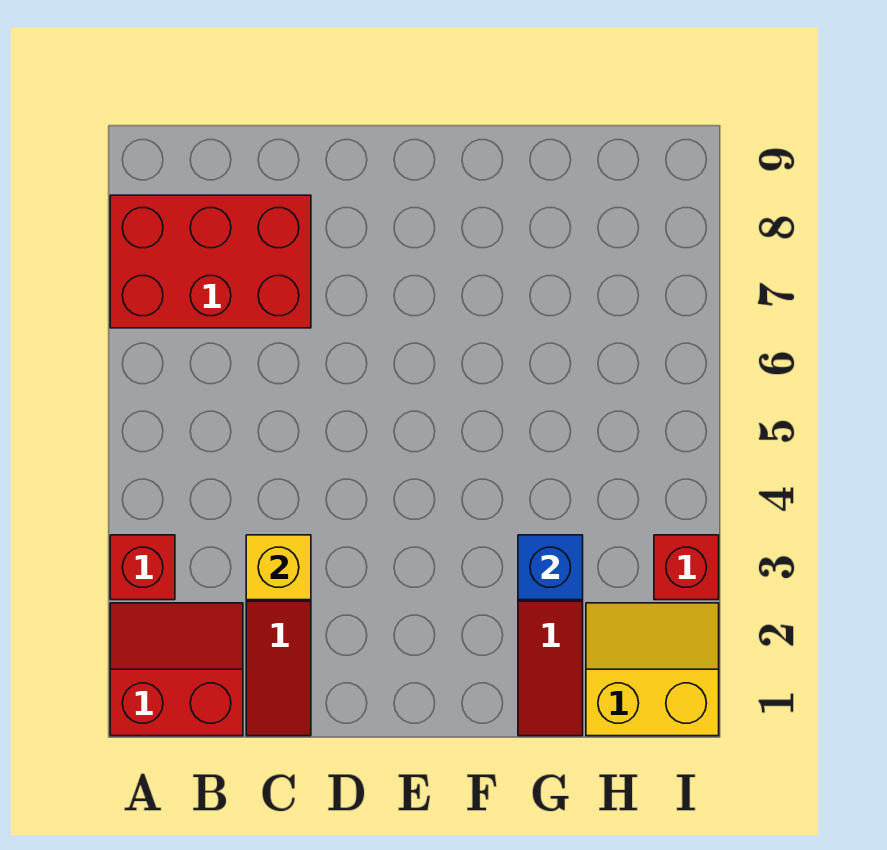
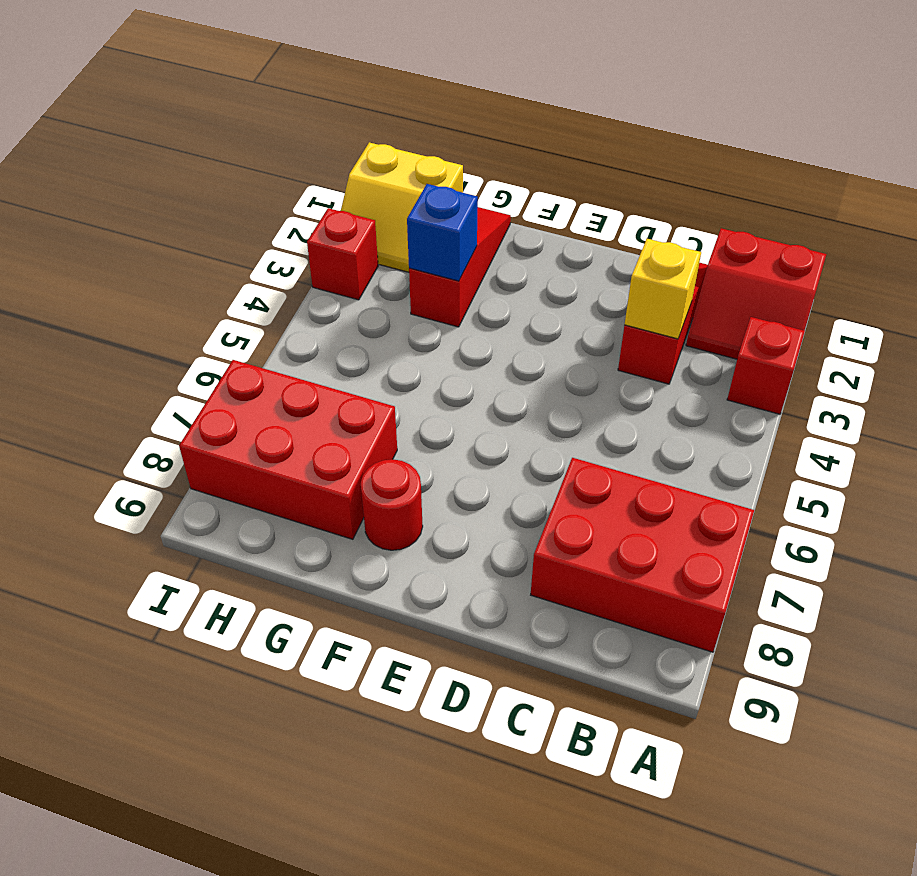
none -> red 1x1 round brick [361,459,423,550]
none -> red 2x3 brick [179,360,397,539]

